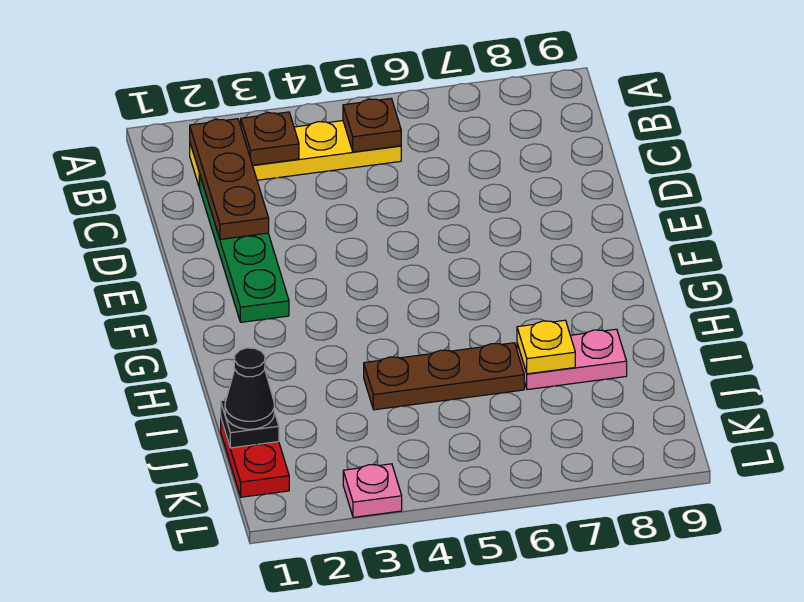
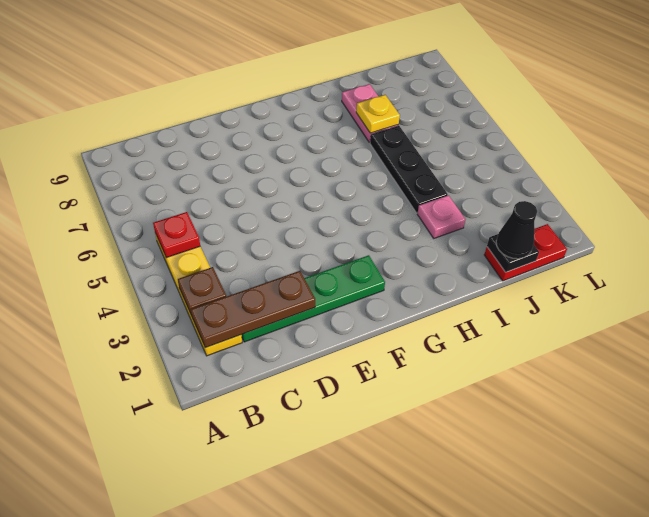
brown 1x1 plate [343,99,401,152] -> red 1x1 plate [153,212,200,258]
brown 1x3 plate [364,343,524,410] -> black 1x3 plate [370,126,448,213]
pink 1x1 plate [343,464,402,517] -> pink 1x1 plate moved to [417,195,465,238]

